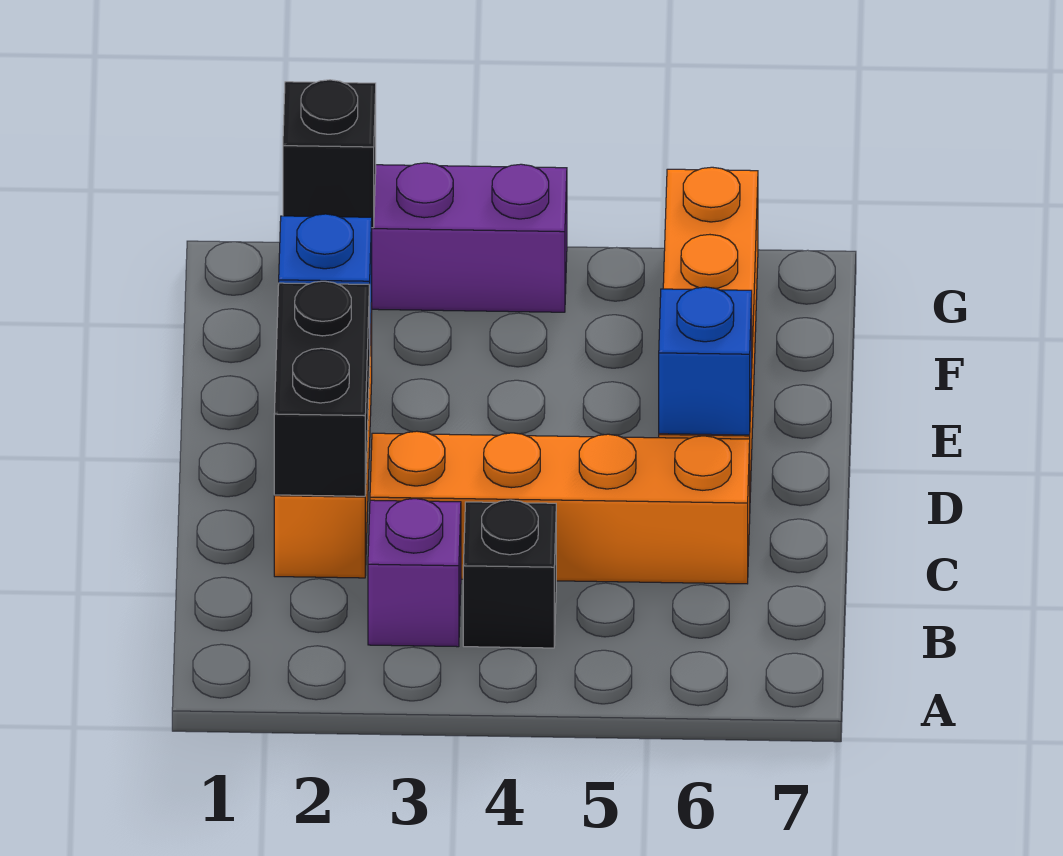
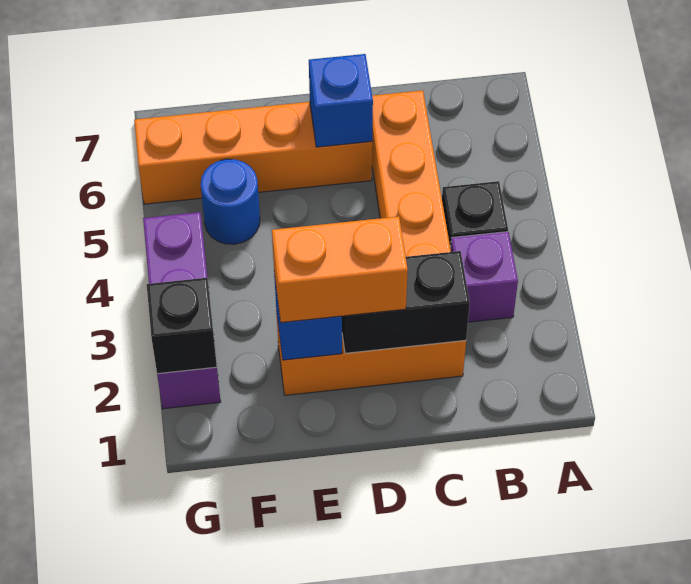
none -> orange 1x2 brick [272,217,408,323]
none -> blue 1x1 round brick [201,159,260,244]

